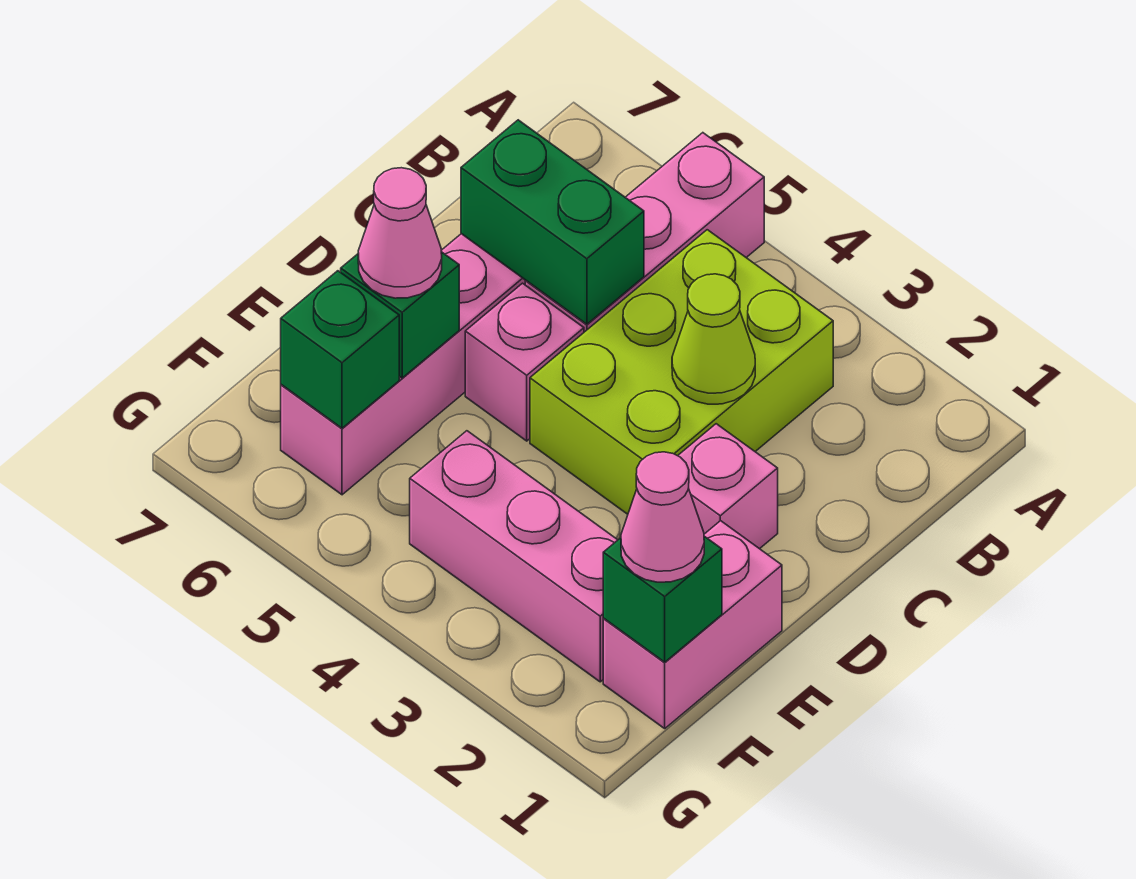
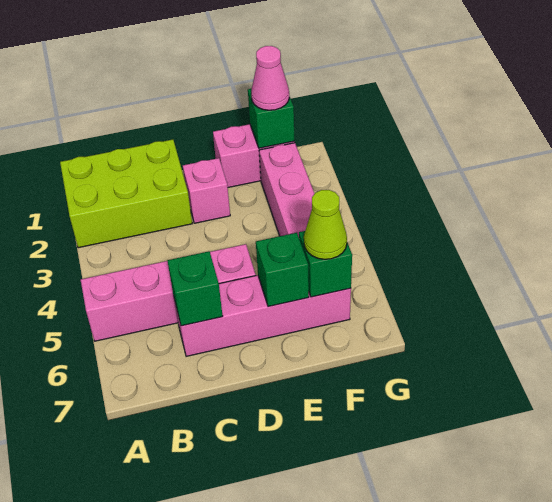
lime 2x3 brick [530,230,833,514] -> lime 2x3 brick moved to [60,140,192,248]
lime 1x1 cone [672,274,755,404] -> lime 1x1 cone moved to [304,190,347,259]
green 1x2 brick [461,120,644,324] -> green 1x1 brick [167,251,222,326]
pink 1x1 cone [358,168,442,298] -> none

